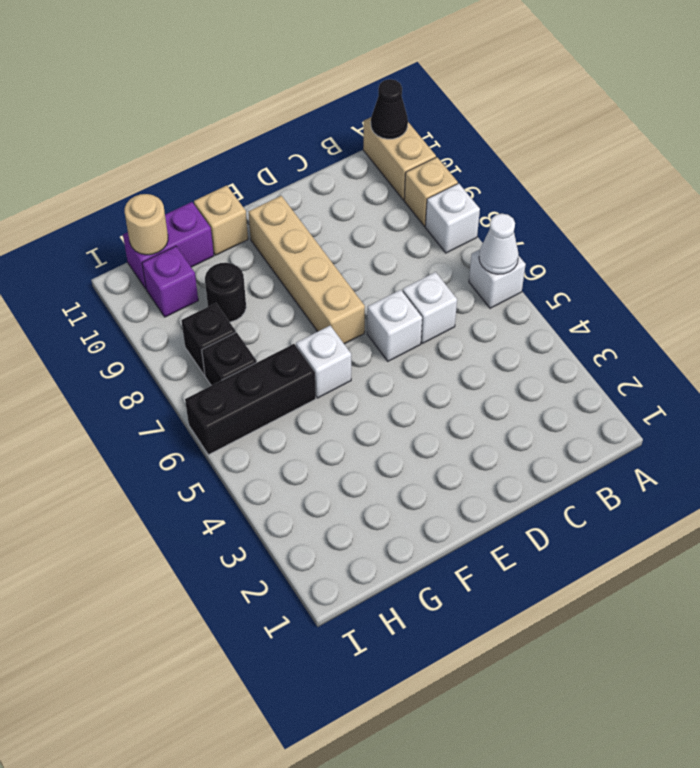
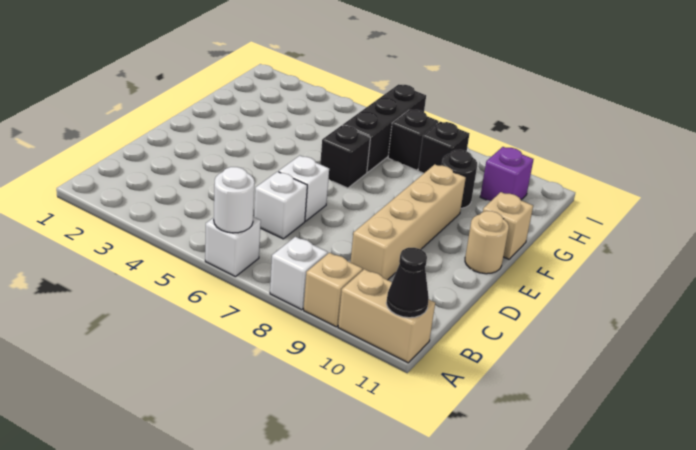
white 1x1 cone [479,214,519,274] -> white 1x1 round brick [214,167,255,233]
tan 1x4 brick [249,196,365,344] -> tan 1x4 brick turned to [350,165,466,280]
white 1x1 brick [296,326,351,398] -> black 1x1 brick [320,125,370,188]
purple 1x2 brick [123,202,214,289] -> none
tan 1x1 round brick [125,194,168,255] -> tan 1x1 round brick moved to [465,211,509,274]

